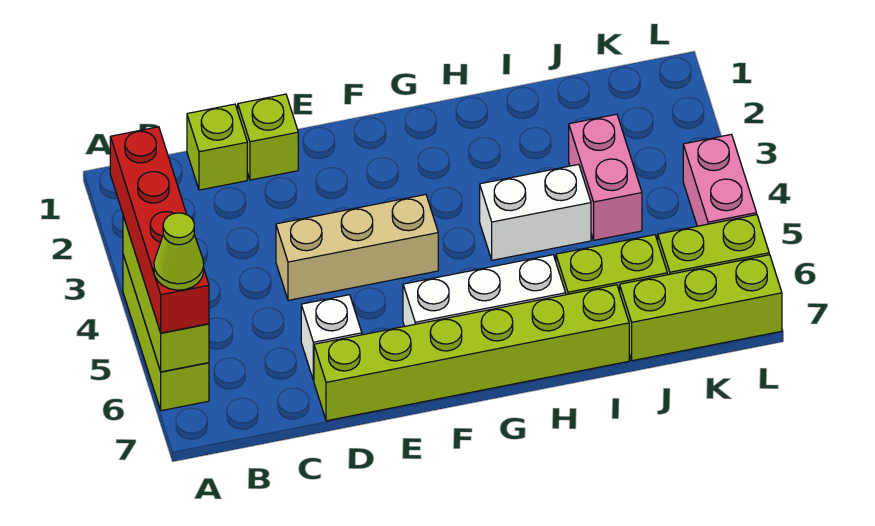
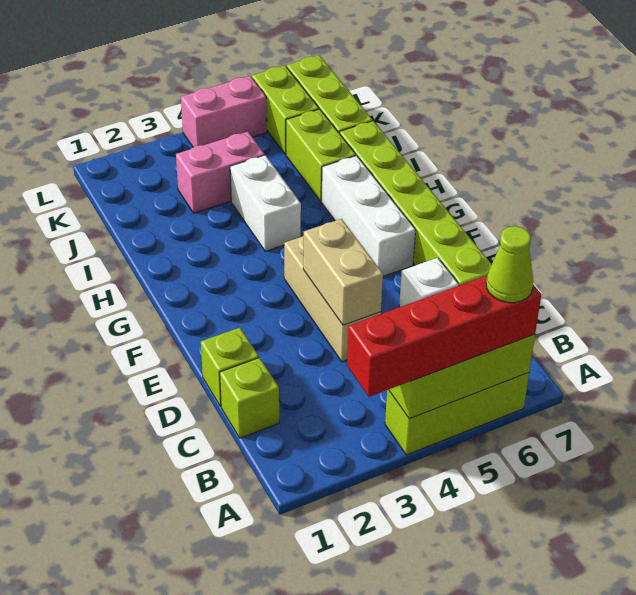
none -> tan 1x2 brick [303,219,383,325]

